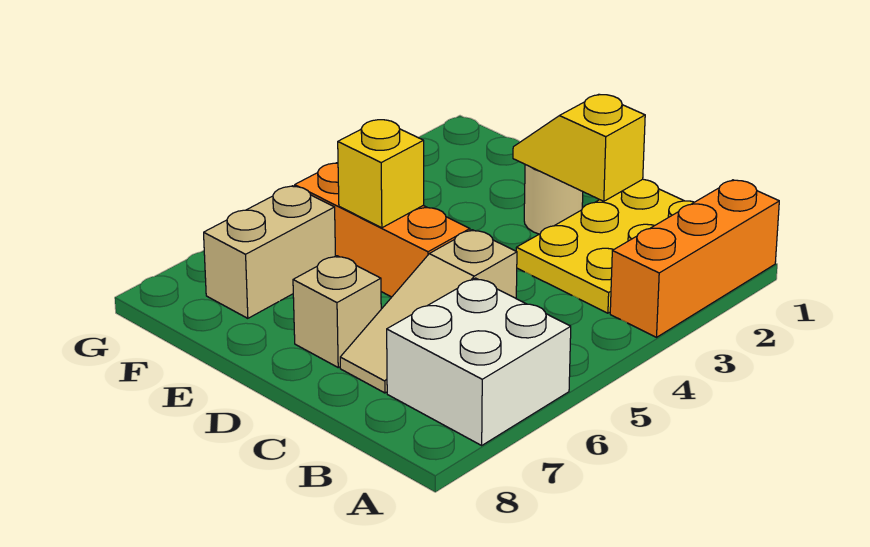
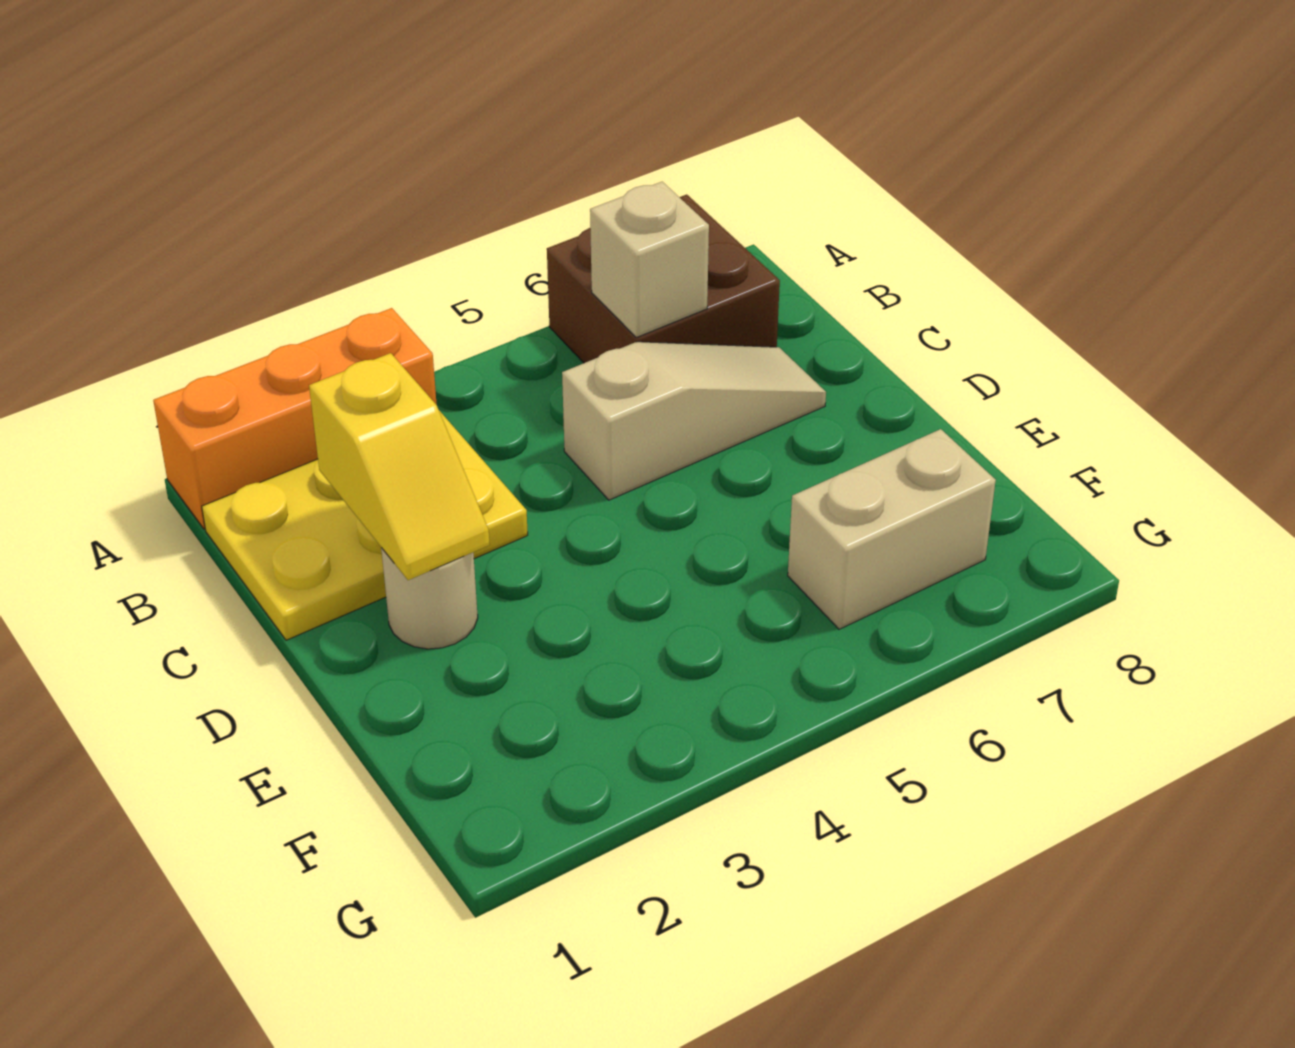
white 2x2 brick [387,278,571,445] -> brown 2x2 brick [547,194,780,363]
orange 1x3 brick [295,163,470,297] -> none
tan 1x1 brick [293,256,381,367] -> tan 1x1 brick moved to [590,182,709,338]
yellow 1x1 brick [338,120,424,228] -> none

